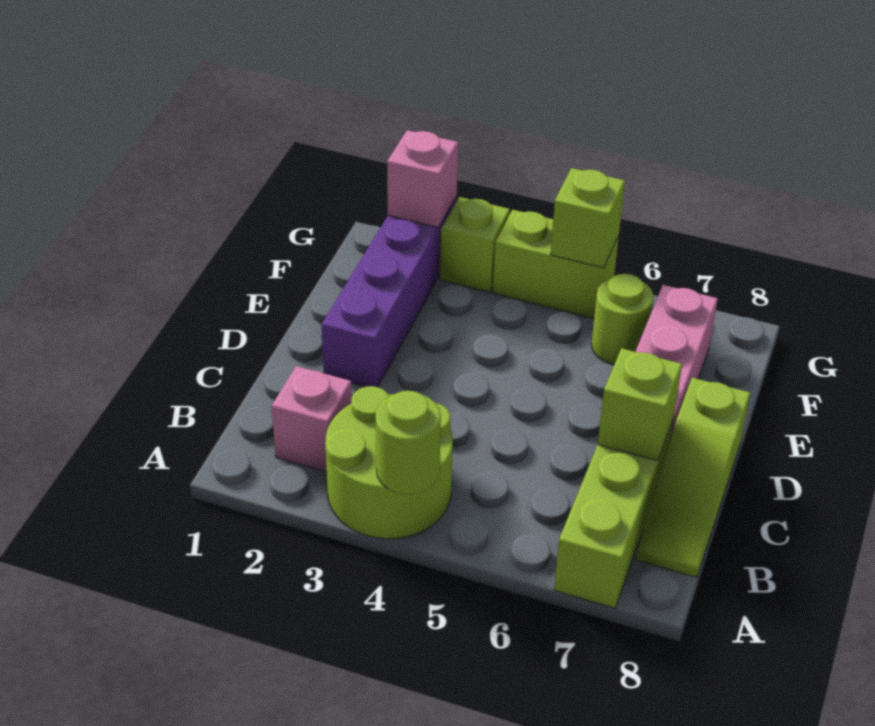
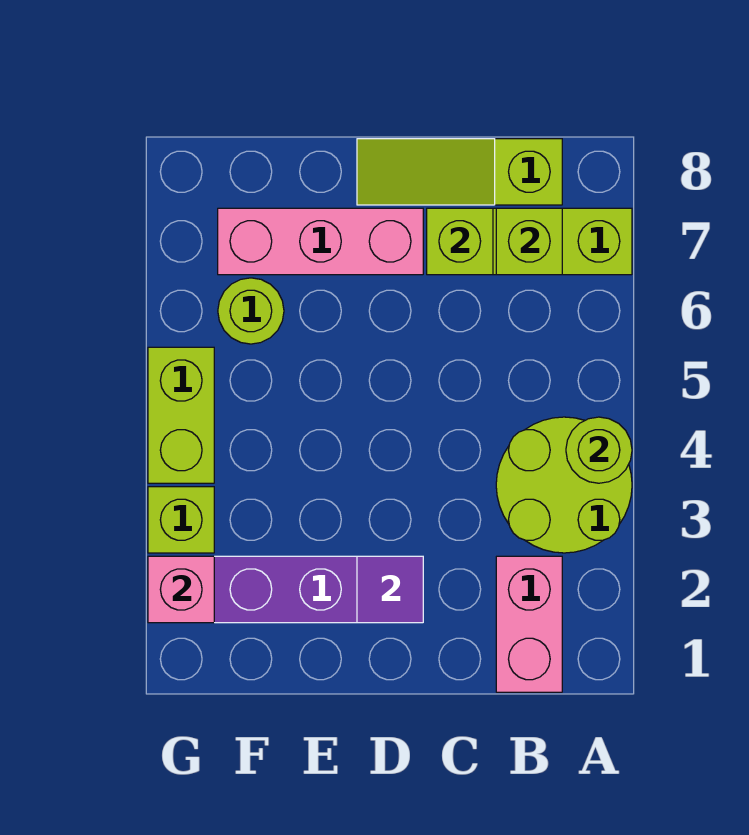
pink 1x1 brick [272,366,352,472] -> pink 1x2 brick [496,556,562,692]
lime 1x3 slope [636,378,750,577] -> lime 1x3 slope turned to [357,139,562,205]
none -> purple 1x1 tile [357,556,423,623]
lime 1x1 brick [551,168,625,268] -> lime 1x1 brick moved to [496,208,562,275]

